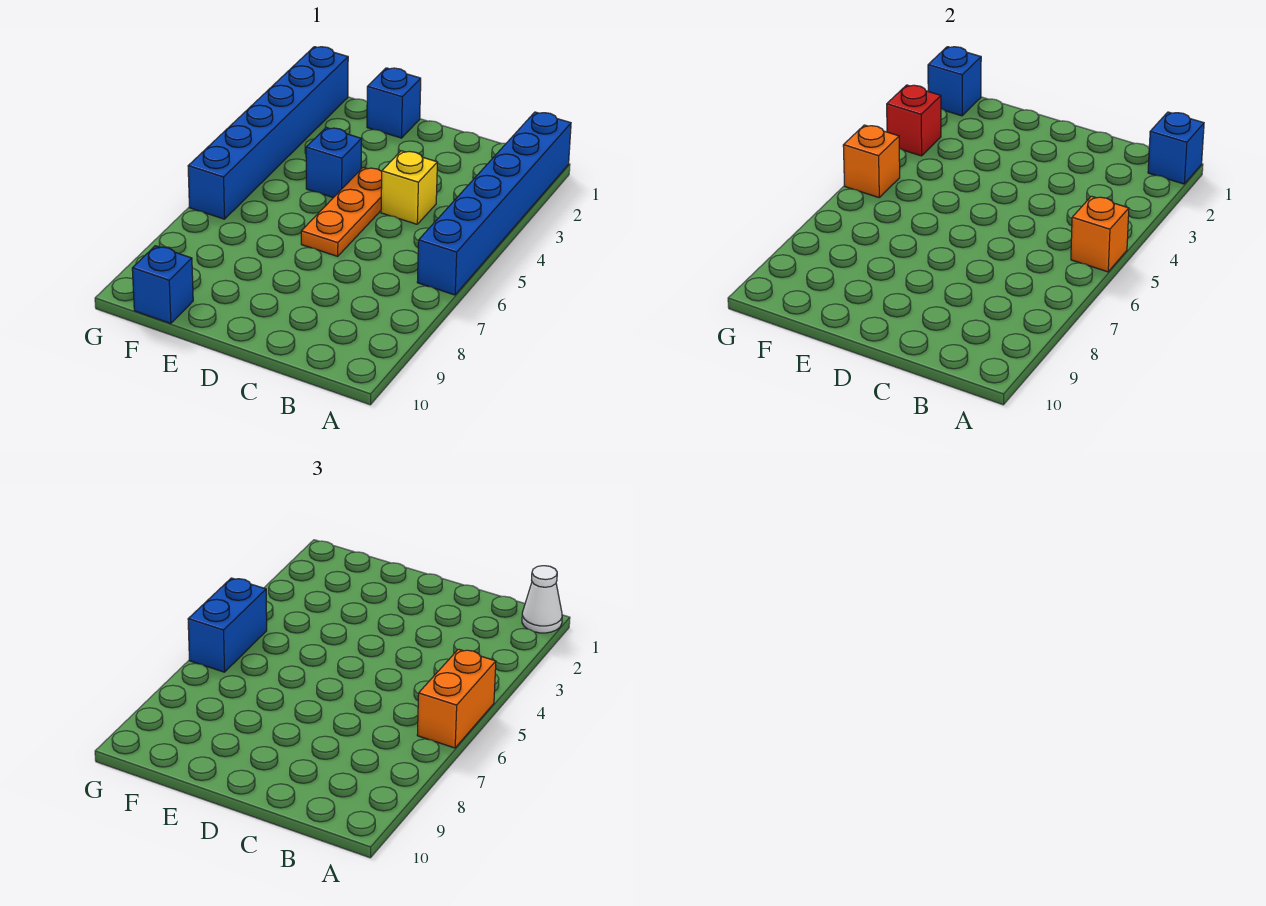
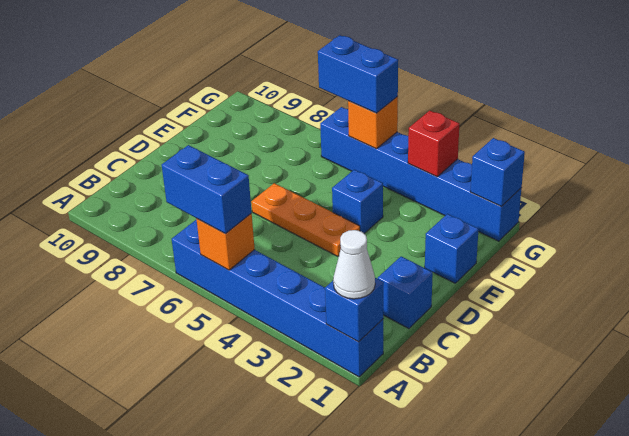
orange 1x2 brick [417,649,496,748] -> blue 1x2 brick [162,145,252,234]
yellow 1x1 brick [381,151,437,224] -> none
blue 1x1 brick [132,246,193,324] -> blue 1x1 brick moved to [378,256,433,329]

